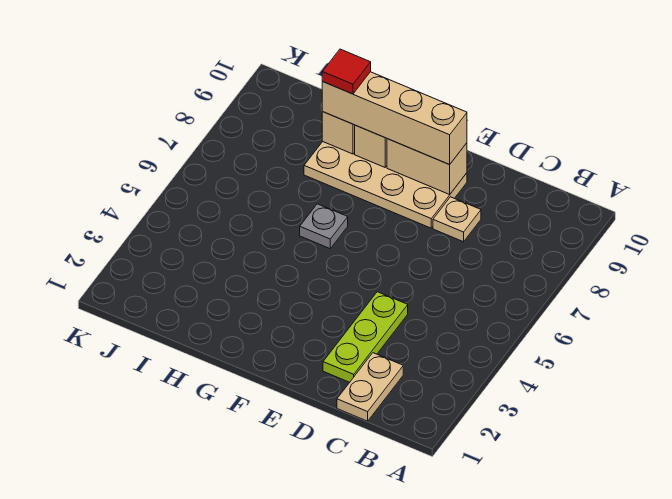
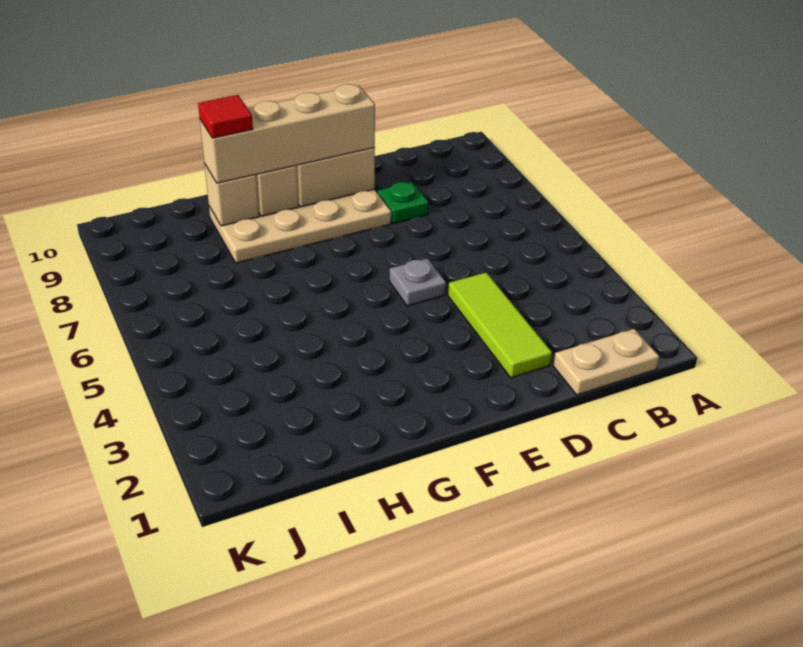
tan 1x2 plate [337,353,403,421] -> tan 1x2 plate turned to [553,329,659,395]
lime 1x3 plate [323,292,408,382] -> lime 1x3 tile [448,272,552,378]
tan 1x1 plate [433,197,481,242] -> green 1x1 plate [377,182,429,224]
grey 1x1 plate [300,204,348,249] -> grey 1x1 plate moved to [390,258,446,306]

